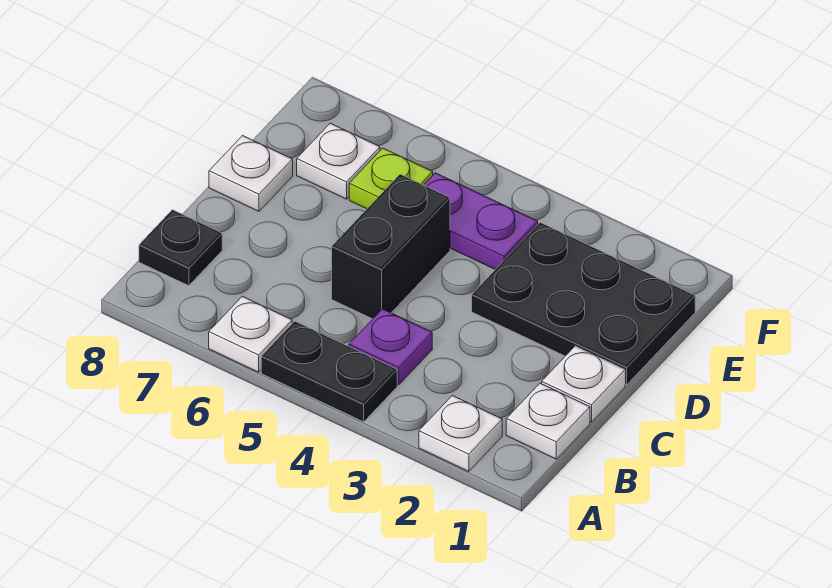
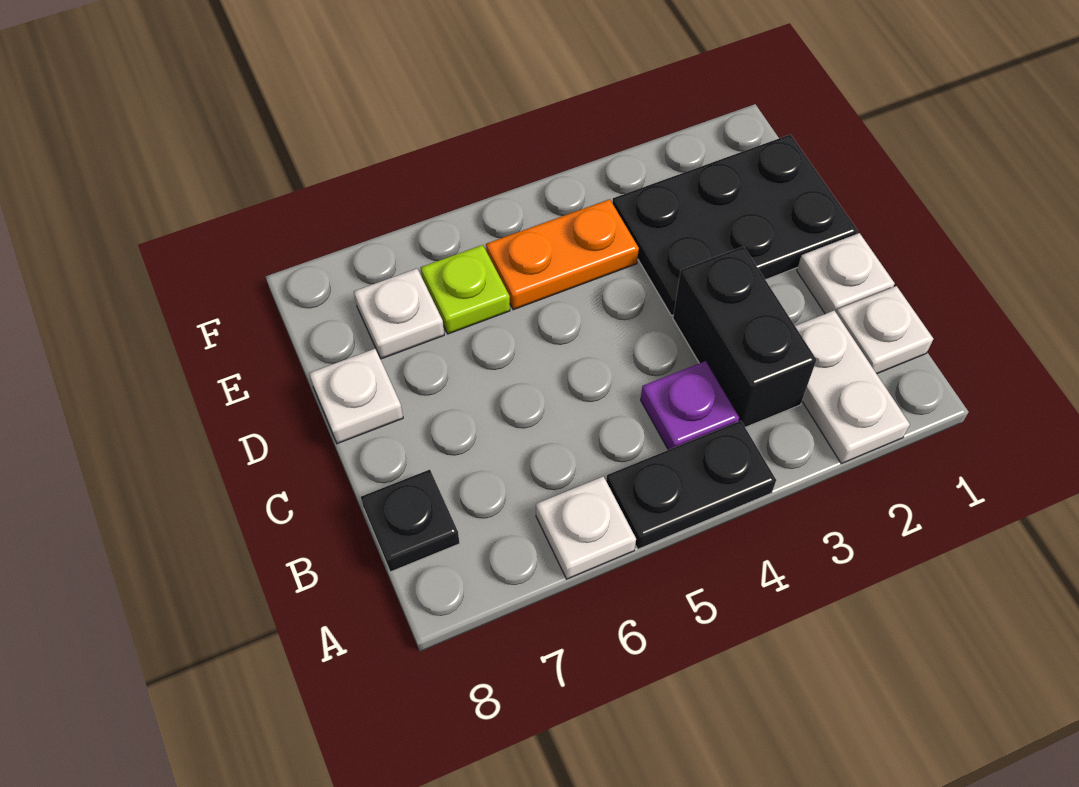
white 1x1 plate [419,396,502,472] -> white 1x2 plate [795,310,910,464]
black 1x2 brick [332,174,450,319] -> black 1x2 brick moved to [673,246,817,427]
purple 1x2 plate [424,173,538,269] -> orange 1x2 plate [486,199,639,310]

